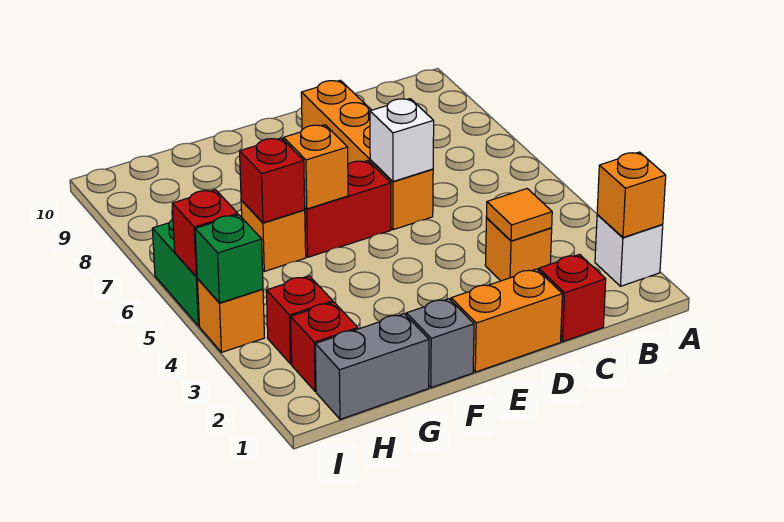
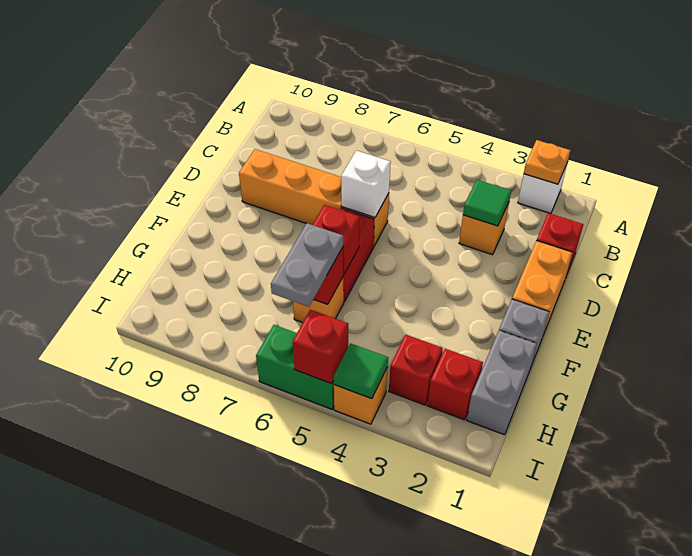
orange 1x1 brick [597,152,666,238] -> orange 1x1 plate [524,140,570,184]
orange 1x1 tile [486,189,552,241] -> green 1x1 tile [463,180,511,226]
orange 1x1 brick [284,125,348,209] -> red 1x1 brick [313,205,360,274]
none -> grey 1x2 plate [271,223,343,307]
green 1x1 brick [195,215,263,303] -> green 1x1 tile [334,344,388,399]

